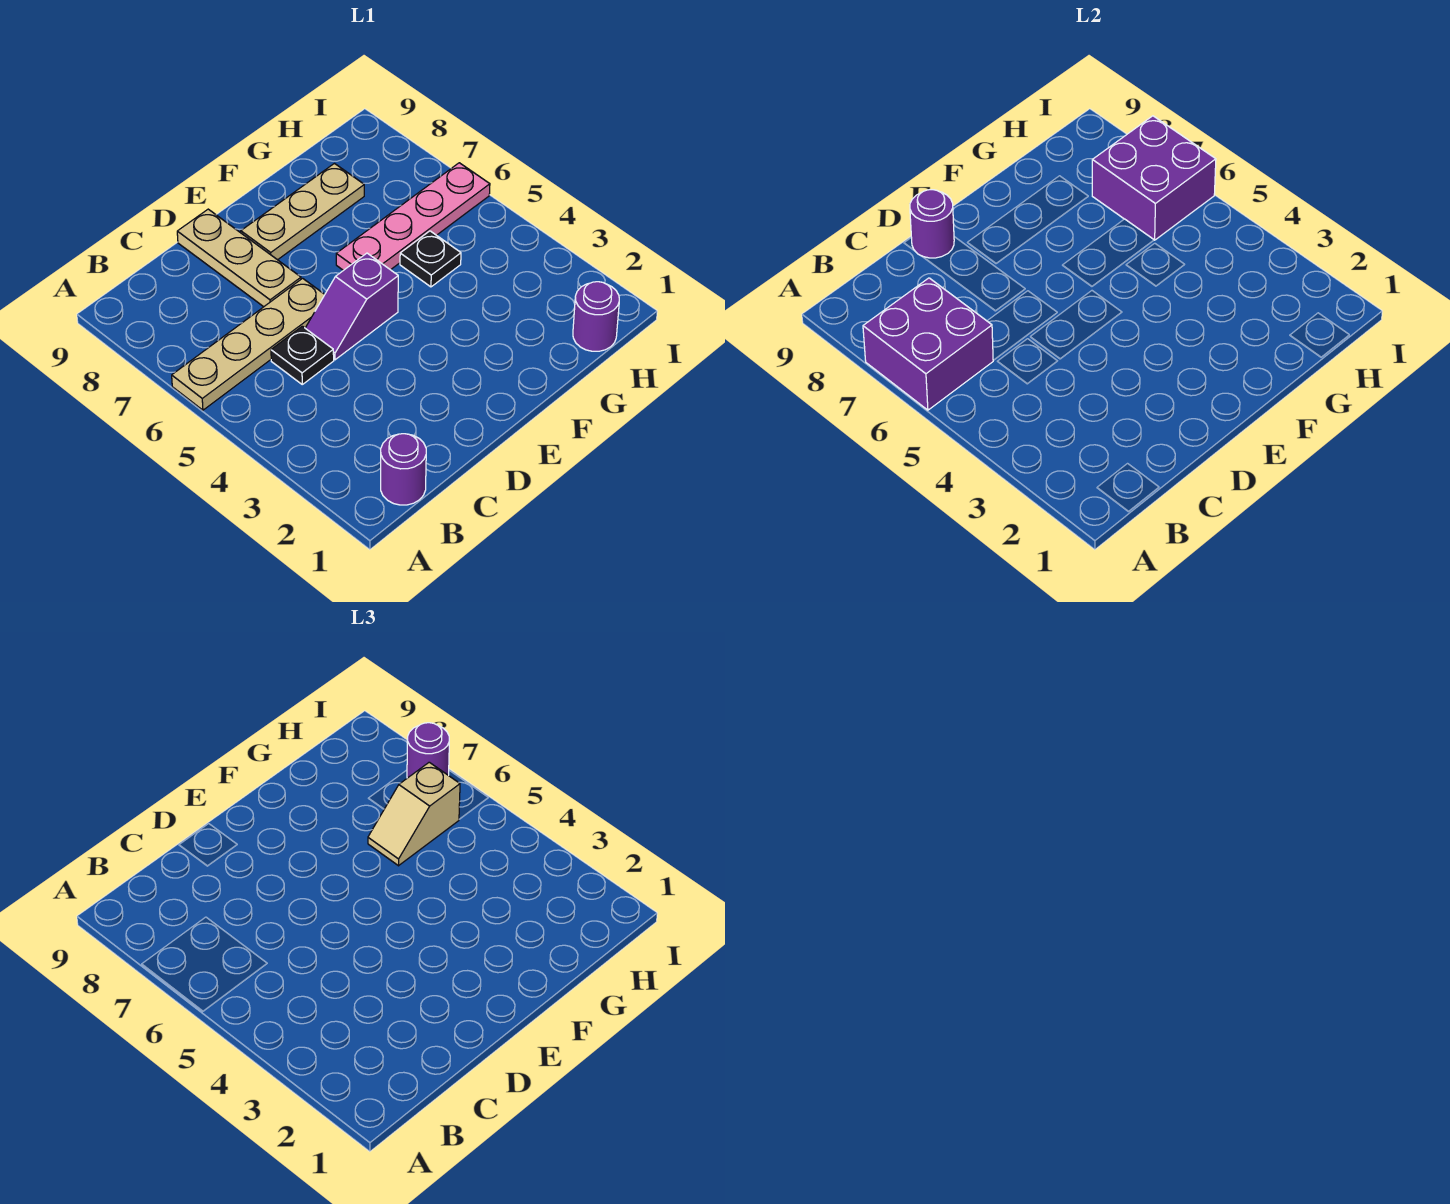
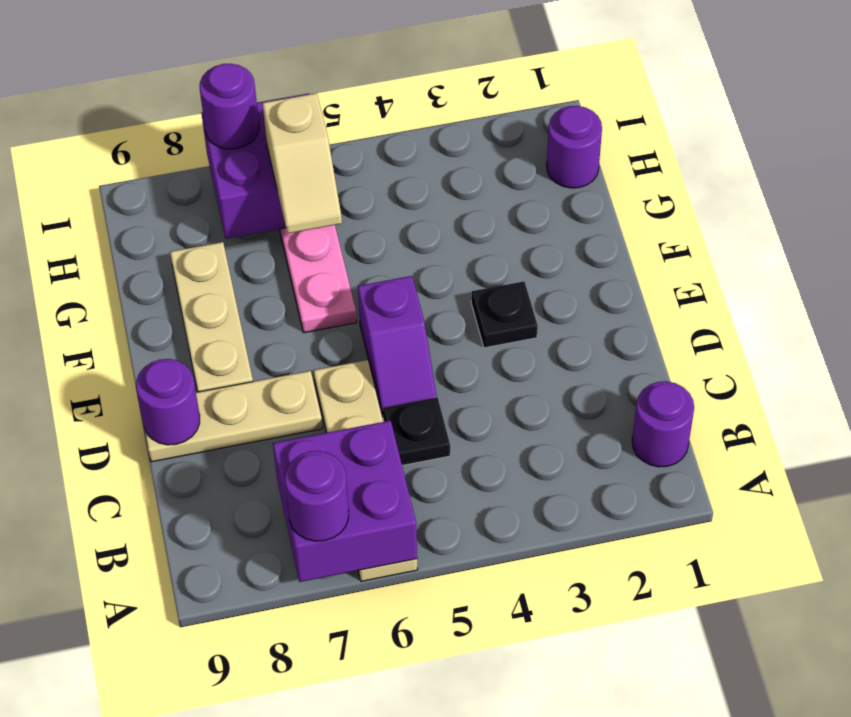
none -> purple 1x1 round brick [285,451,349,541]
black 1x1 plate [400,231,461,287] -> black 1x1 plate moved to [471,281,538,348]

